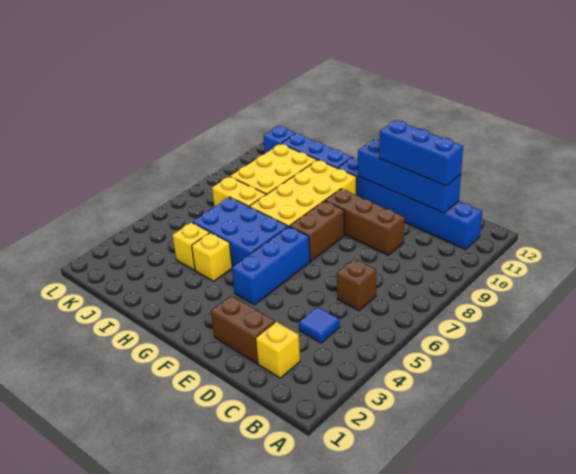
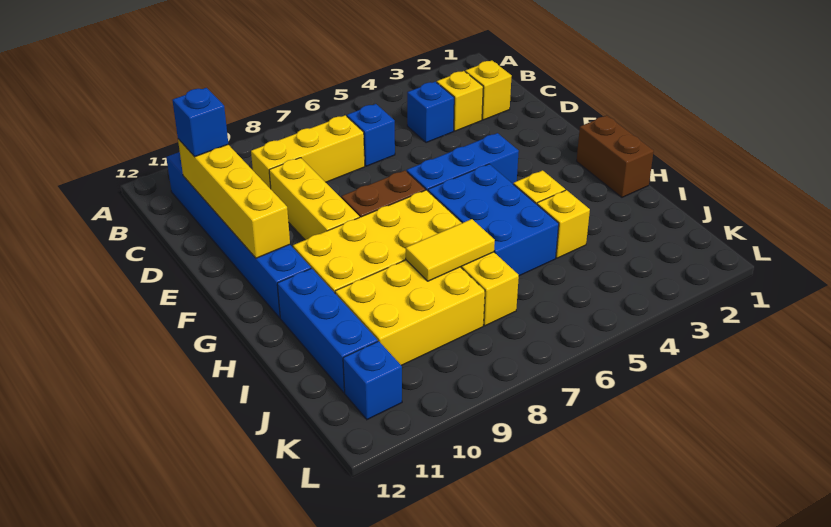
none -> yellow 1x1 brick [437,71,483,131]
blue 1x1 tile [299,307,340,343] -> blue 1x1 brick [407,82,454,143]
brown 1x1 brick [337,259,376,311] -> blue 1x1 brick [347,104,395,166]
none -> yellow 1x3 brick [251,115,365,189]
blue 1x4 brick [358,140,461,213] -> yellow 1x4 brick [178,139,290,258]
blue 1x3 brick [379,120,463,186] -> blue 1x1 brick [172,88,228,157]
brown 1x2 brick [211,296,275,364] -> brown 1x2 brick moved to [577,115,654,197]
brown 1x3 brick [325,189,405,255] -> yellow 1x3 brick [269,158,359,240]
none -> yellow 1x2 tile [406,219,495,281]

